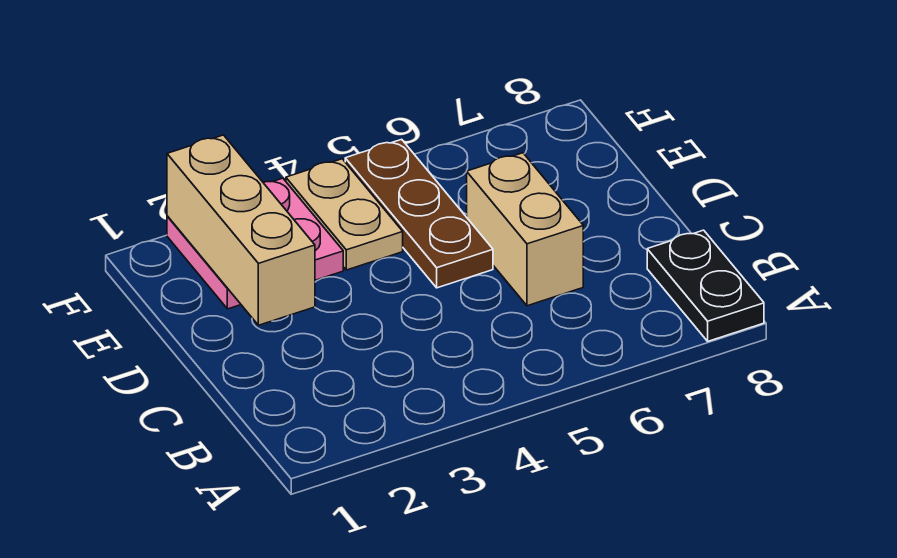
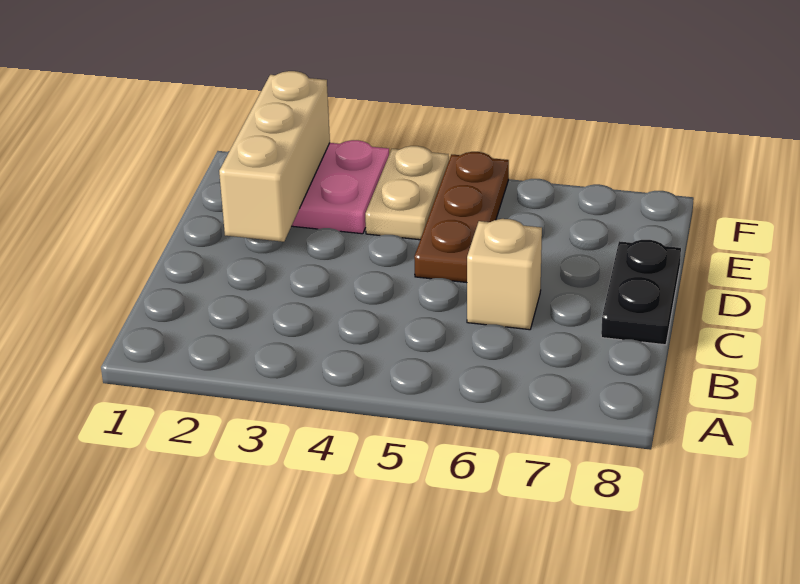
black 1x2 plate [647,230,764,341] -> black 1x2 plate moved to [601,240,681,345]
tan 1x2 brick [467,153,583,306] -> tan 1x1 brick [467,219,542,330]

